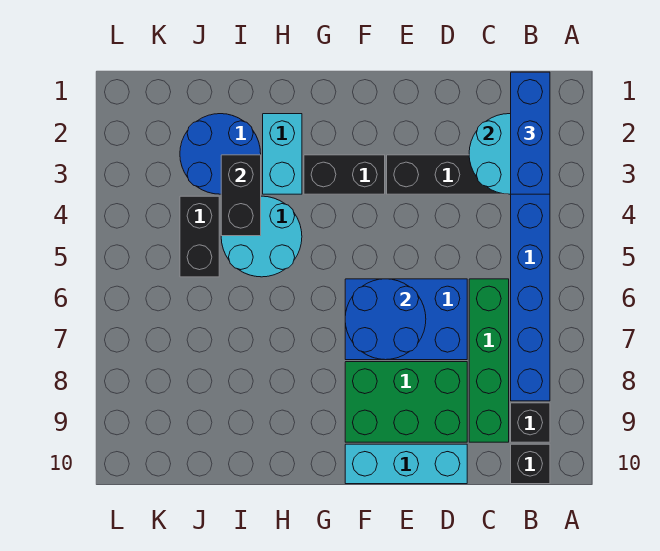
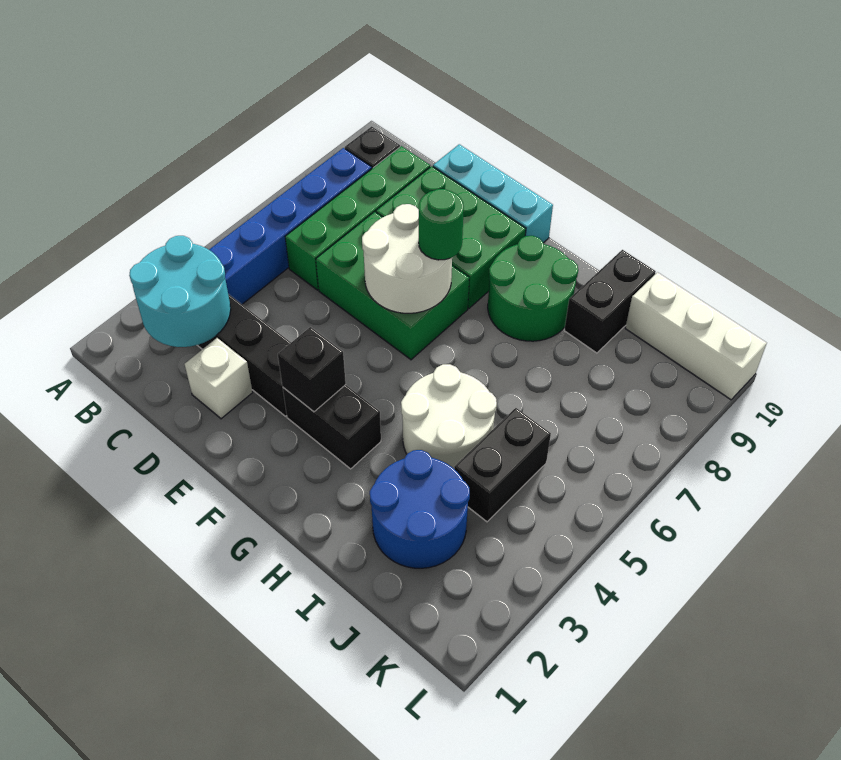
blue 1x3 brick [511,72,550,194] -> none
black 1x1 brick [511,444,550,484] -> black 1x1 brick moved to [278,327,346,412]
none -> white 1x1 brick [185,338,253,419]
blue 2x3 brick [345,279,467,360] -> green 2x3 brick [316,212,469,360]
blue 2x2 round brick [345,279,426,360] -> white 2x2 round brick [362,204,452,313]
none -> green 1x1 round brick [419,189,464,260]
none -> green 2x2 round brick [488,236,578,341]
cyan 1x2 brick [263,114,302,194] -> none
cyan 2x2 round brick [221,196,302,277] -> white 2x2 round brick [401,364,497,468]
black 1x2 brick [221,155,261,236] -> black 1x2 brick moved to [564,250,656,353]
none -> white 1x3 brick [625,272,767,400]

